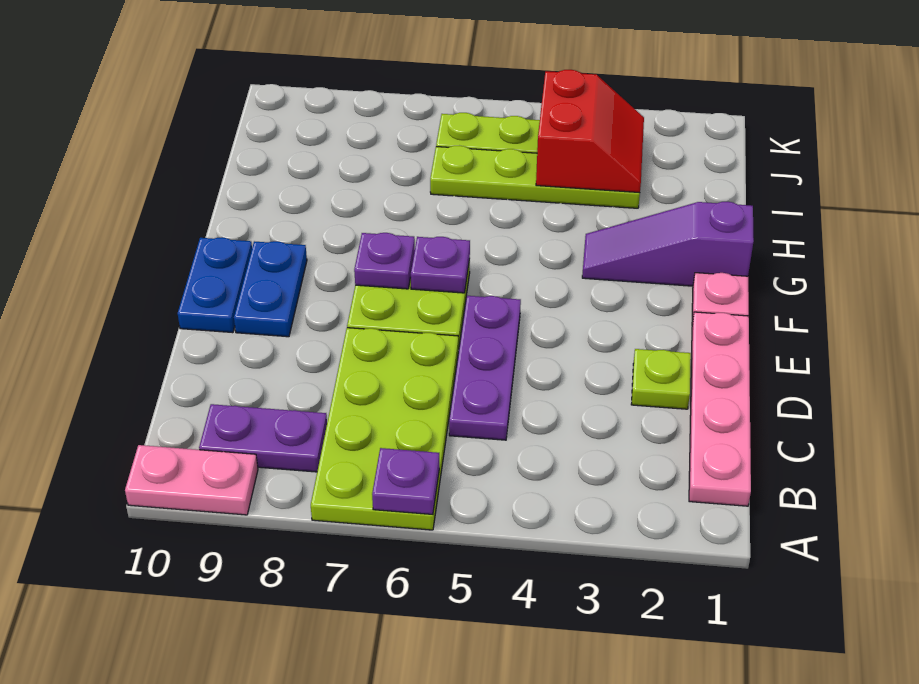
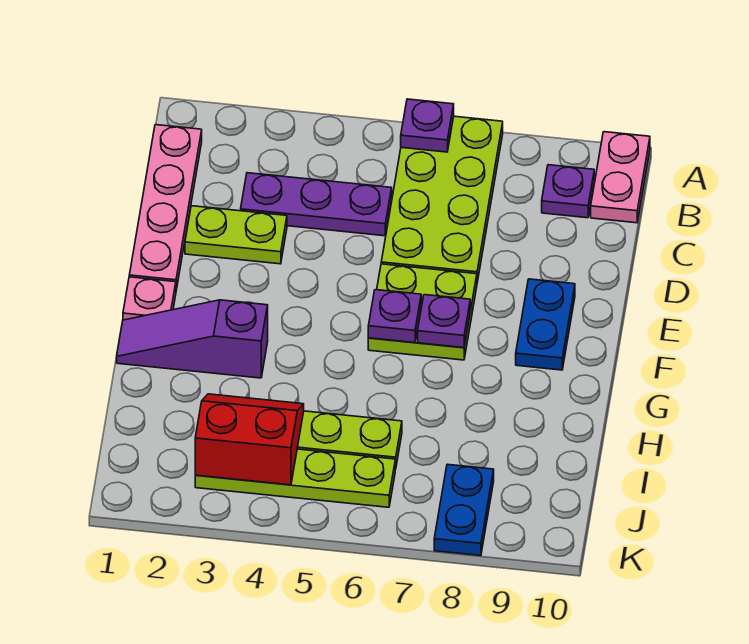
pink 1x2 plate [125,445,258,515] -> pink 1x2 plate turned to [591,132,650,223]
purple 1x2 plate [199,404,327,472] -> purple 1x1 plate [542,165,594,218]
purple 1x3 plate [449,296,521,440] -> purple 1x3 plate turned to [241,173,392,236]
lime 1x1 plate [631,349,691,409] -> lime 1x2 plate [185,206,287,264]
blue 1x2 plate [178,237,252,333] -> blue 1x2 plate moved to [434,464,494,556]
purple 1x3 slope [582,202,754,286] -> purple 1x3 slope turned to [117,300,268,378]
red 2x2 slope [536,70,644,193] -> red 2x2 slope turned to [195,394,304,485]

